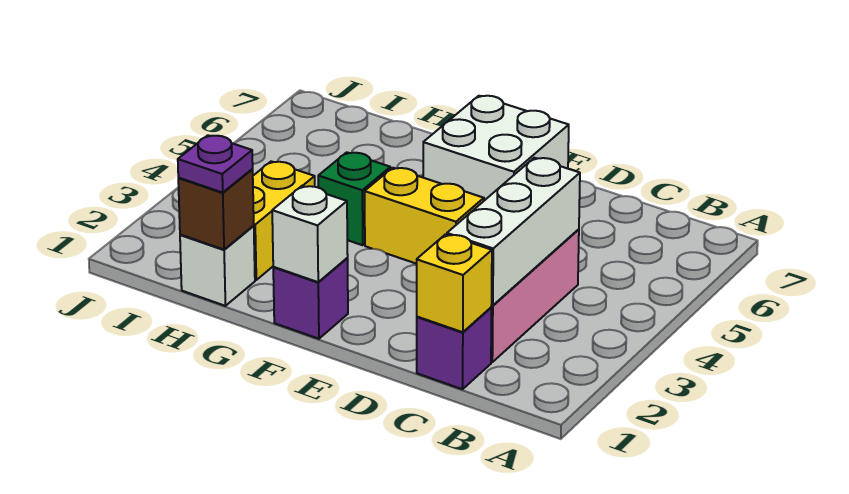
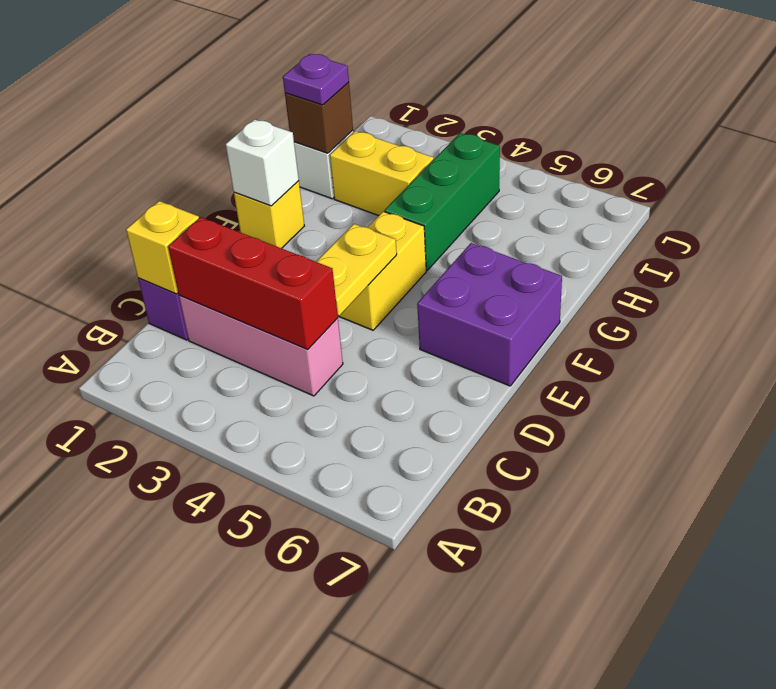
white 1x3 brick [447,158,580,305] -> red 1x3 brick [168,217,338,349]
none -> yellow 1x2 plate [316,224,397,316]
white 2x2 brick [423,96,569,201] -> purple 2x2 brick [417,243,562,386]
purple 1x1 brick [273,258,348,339] -> yellow 1x1 brick [234,181,304,248]
green 1x1 brick [318,152,390,245] -> green 1x3 brick [384,133,500,270]

